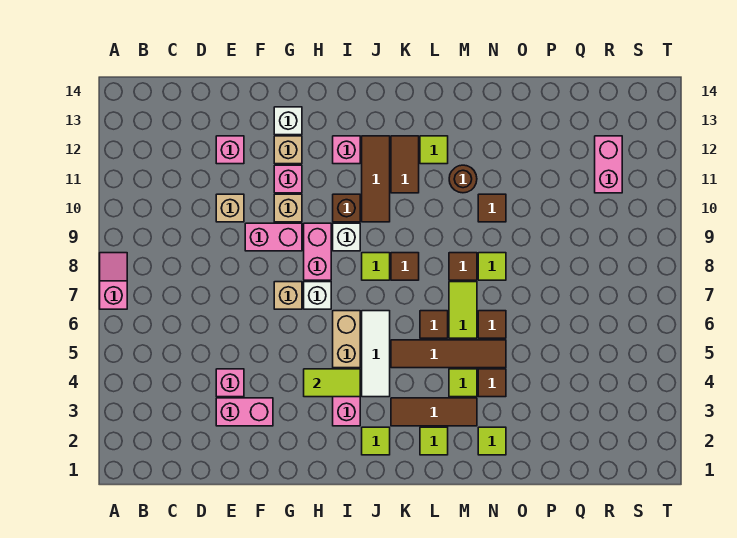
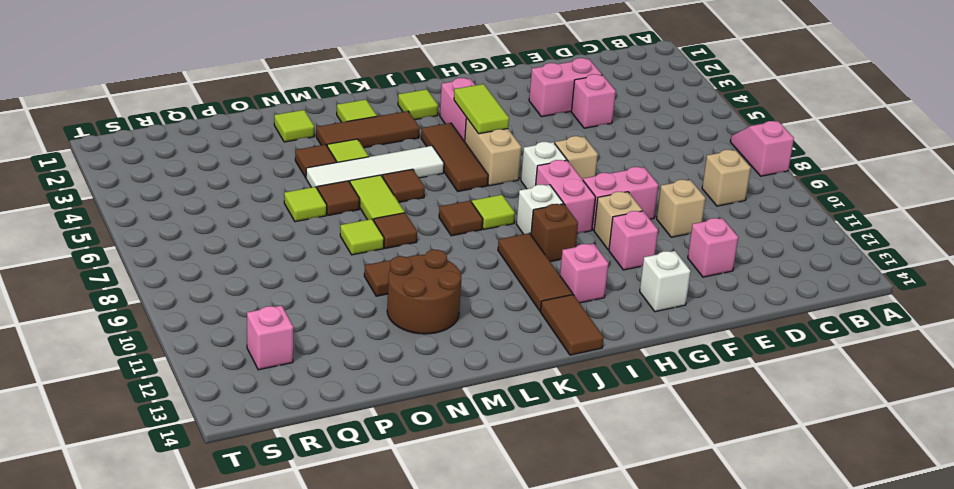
pink 1x2 slope [100,253,127,309] -> pink 1x2 slope turned to [730,121,794,176]
tan 1x1 brick [274,136,302,164] -> tan 1x1 brick moved to [702,150,751,206]
lime 1x2 tile [304,369,360,397] -> lime 1x2 tile turned to [454,84,509,134]
white 1x3 tile [362,311,390,397] -> brown 1x3 tile [421,123,488,191]
brown 1x4 tile [391,340,506,368] -> white 1x4 tile [306,146,444,188]
brown 1x2 tile [391,136,419,193] -> brown 1x2 tile moved to [541,295,604,355]
lime 1x1 tile [420,136,448,164] -> lime 1x1 tile moved to [284,187,327,222]
brown 1x1 round brick [449,165,477,193] -> brown 2x2 round brick [387,250,461,334]
pink 1x2 brick [595,136,622,193] -> pink 1x1 brick [247,305,293,370]

